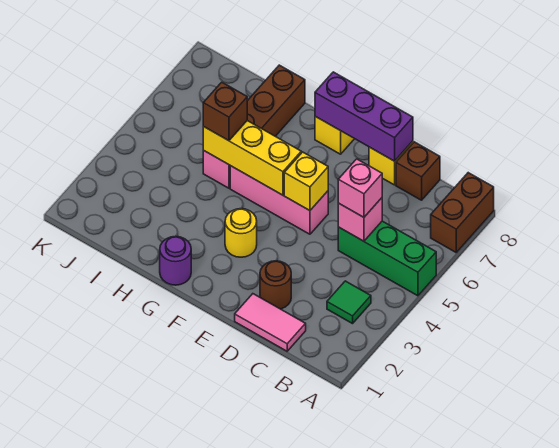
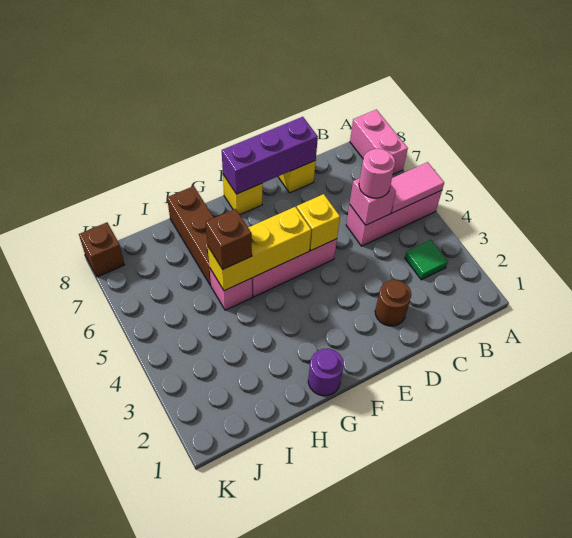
green 1x3 brick [338,221,436,296] -> pink 1x3 brick [346,190,442,246]
brown 1x2 brick [431,173,494,252] -> pink 1x2 brick [350,110,408,174]
pink 1x2 tile [235,294,306,351] -> pink 1x2 tile moved to [391,162,444,213]
pink 1x1 brick [338,159,382,217] -> pink 1x1 round brick [359,149,395,198]
brown 1x1 brick [396,142,440,200] -> brown 1x1 brick moved to [79,222,125,277]
yellow 1x1 round brick [225,209,257,257] -> none

